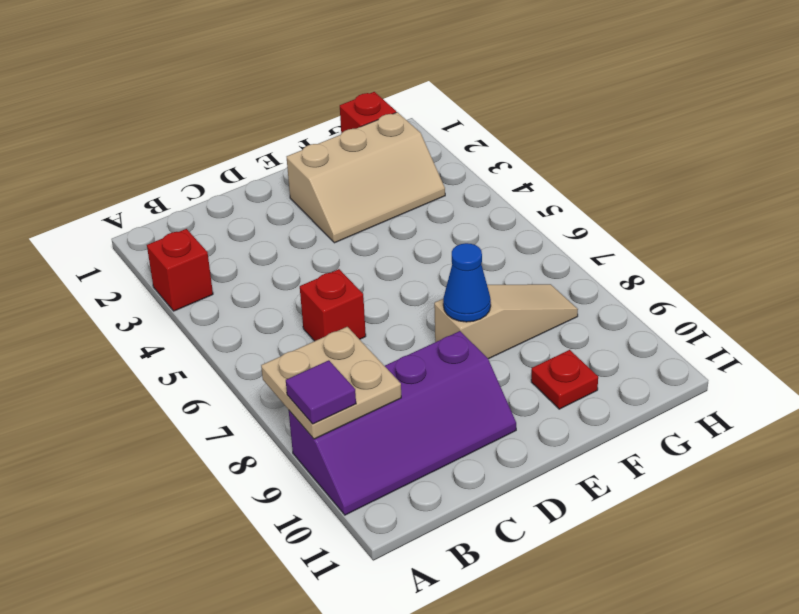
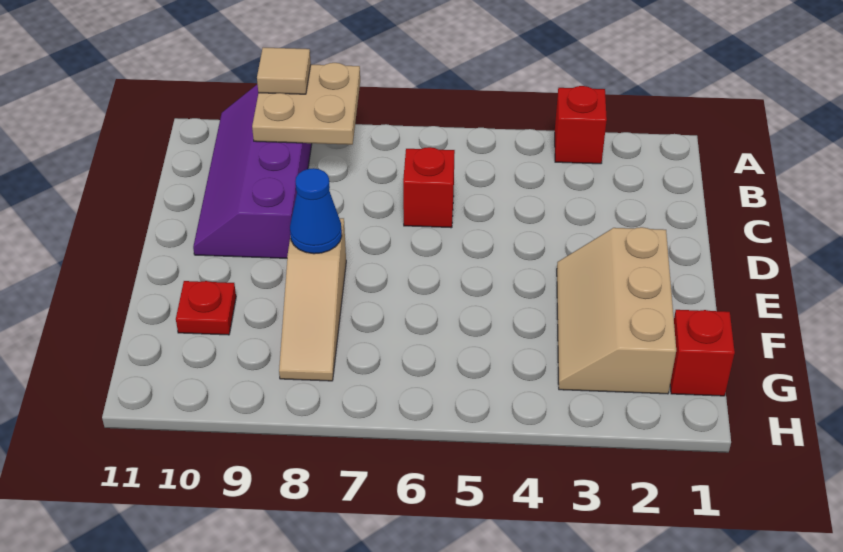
purple 1x1 tile [286,360,356,424] -> tan 1x1 tile [257,48,311,94]

